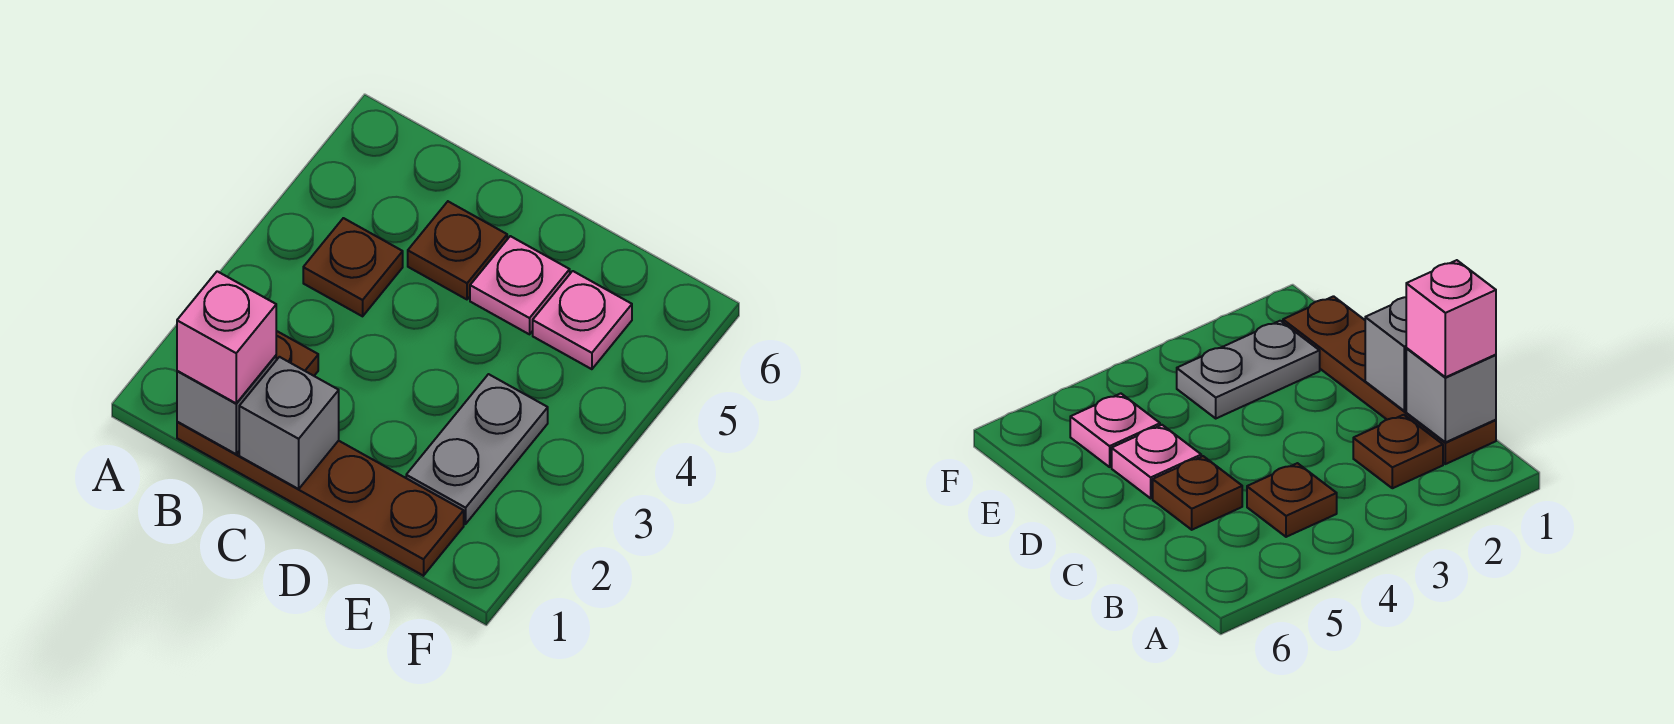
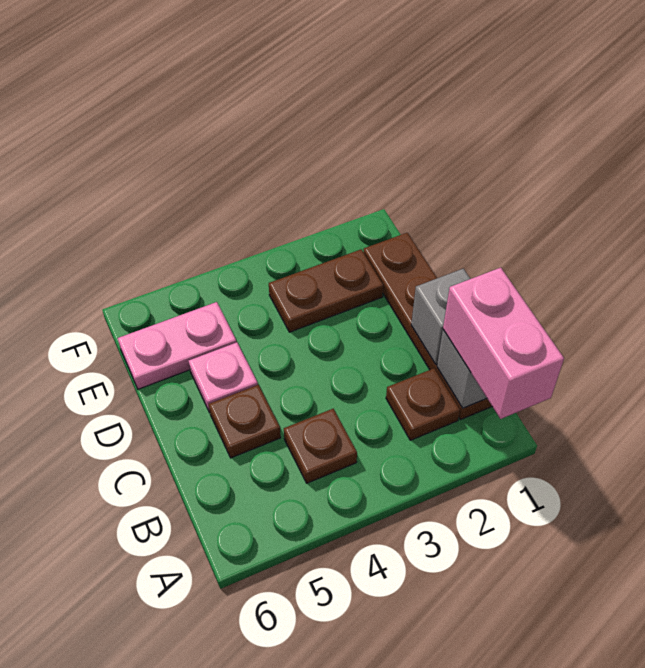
pink 1x1 brick [177,271,276,403] -> pink 1x2 brick [443,268,564,419]
grey 1x2 plate [406,374,548,524] -> brown 1x2 plate [269,250,383,332]
pink 1x1 plate [533,271,632,369] -> pink 1x2 plate [118,302,236,389]

